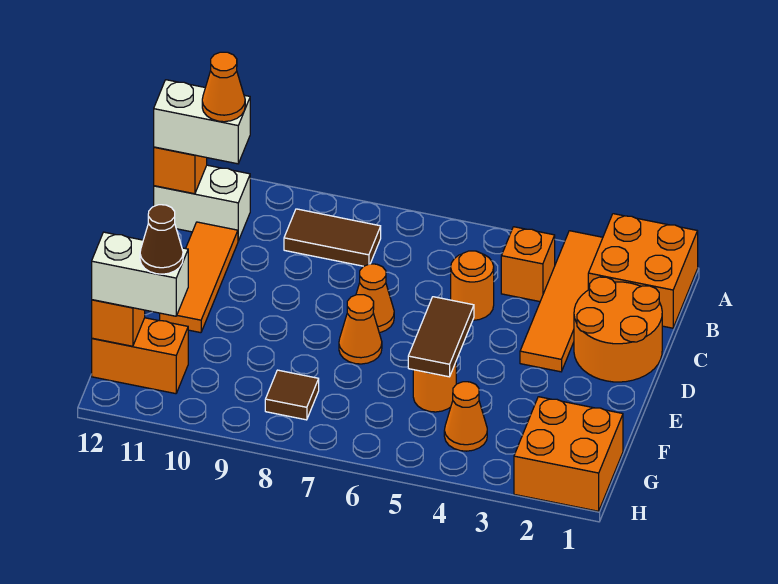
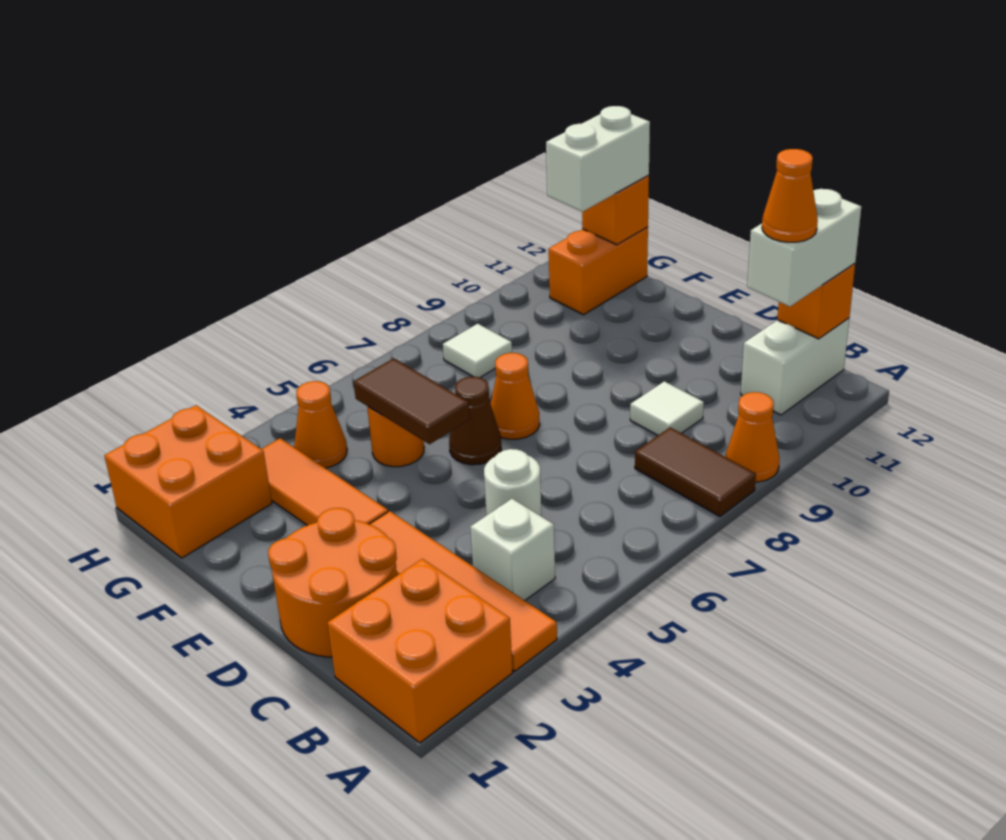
orange 1x1 brick [501,227,555,302] -> white 1x1 brick [470,499,555,601]
brown 1x2 tile [284,209,381,266] -> brown 1x2 tile turned to [635,427,756,517]
orange 1x1 round brick [451,251,494,320] -> white 1x1 round brick [484,449,542,517]
none -> white 1x1 tile [630,381,704,435]
orange 1x3 tile [160,222,238,333] -> orange 1x3 tile moved to [262,438,388,525]
orange 1x1 cone [356,264,394,333] -> orange 1x1 cone moved to [725,392,780,482]
brown 1x1 tile [265,370,319,420] -> white 1x1 tile [443,324,512,378]
brown 1x1 cone [140,205,183,274] -> brown 1x1 cone moved to [449,377,501,465]

